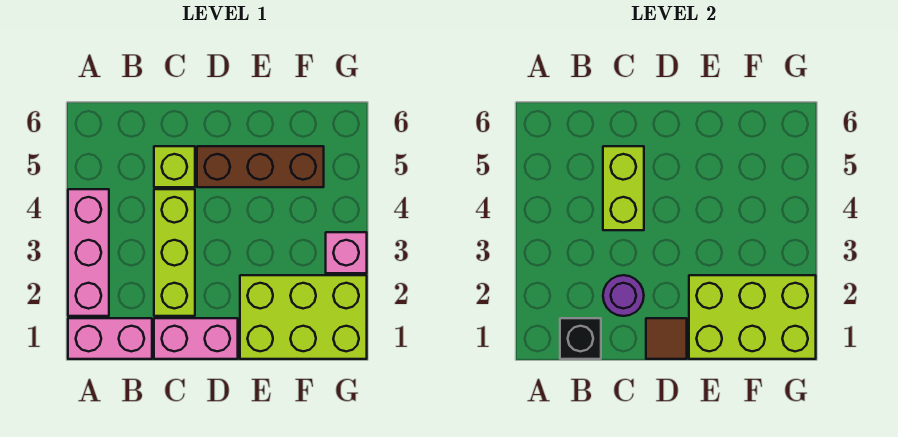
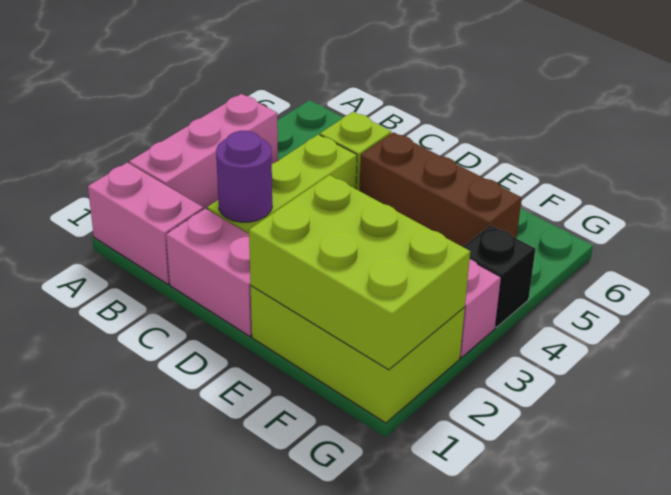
black 1x1 brick [560,318,601,359] -> black 1x1 brick moved to [463,225,535,327]
lime 1x2 brick [603,146,644,230] -> none
brown 1x1 tile [646,318,687,359] -> none

